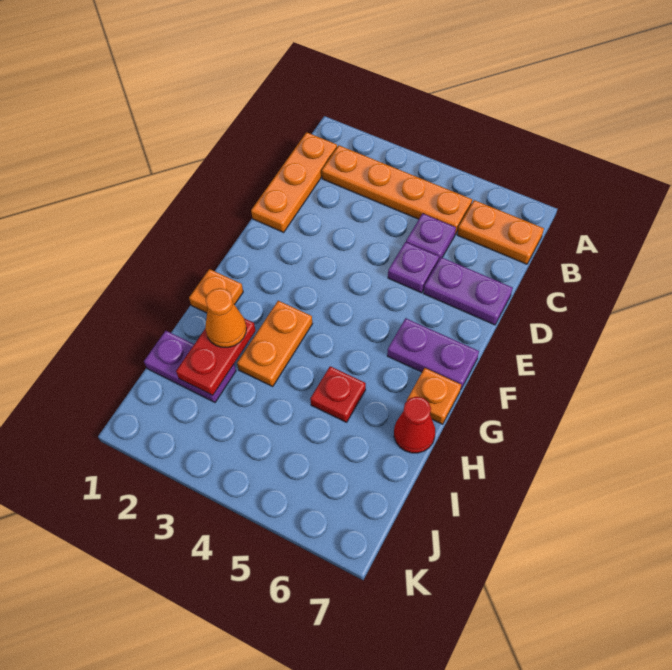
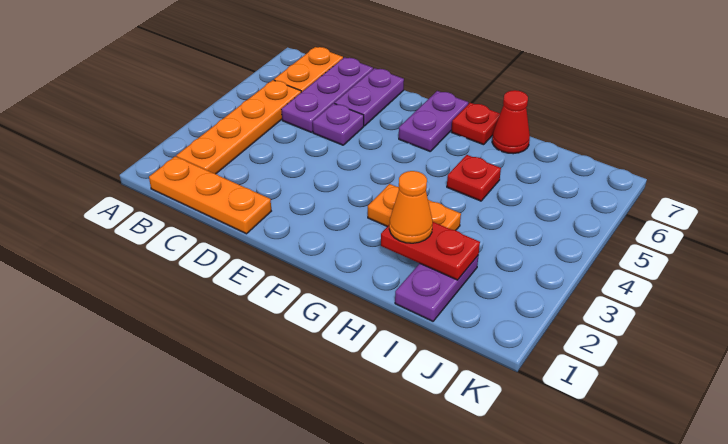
purple 1x1 plate [406,214,456,259] -> purple 1x3 plate [281,57,373,132]
orange 1x1 plate [189,269,243,313] -> none
orange 1x1 plate [407,368,461,424] -> red 1x1 plate [452,103,500,145]

